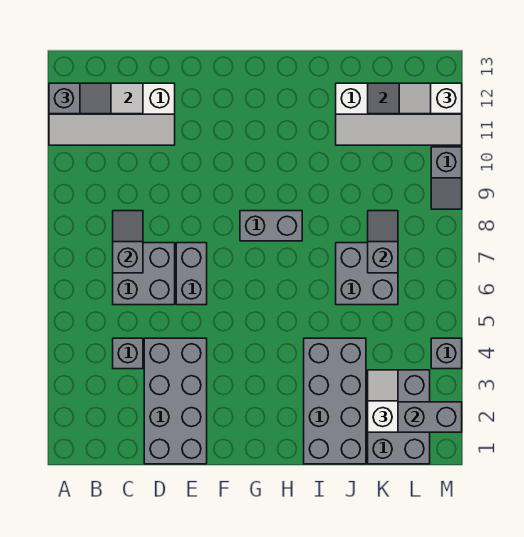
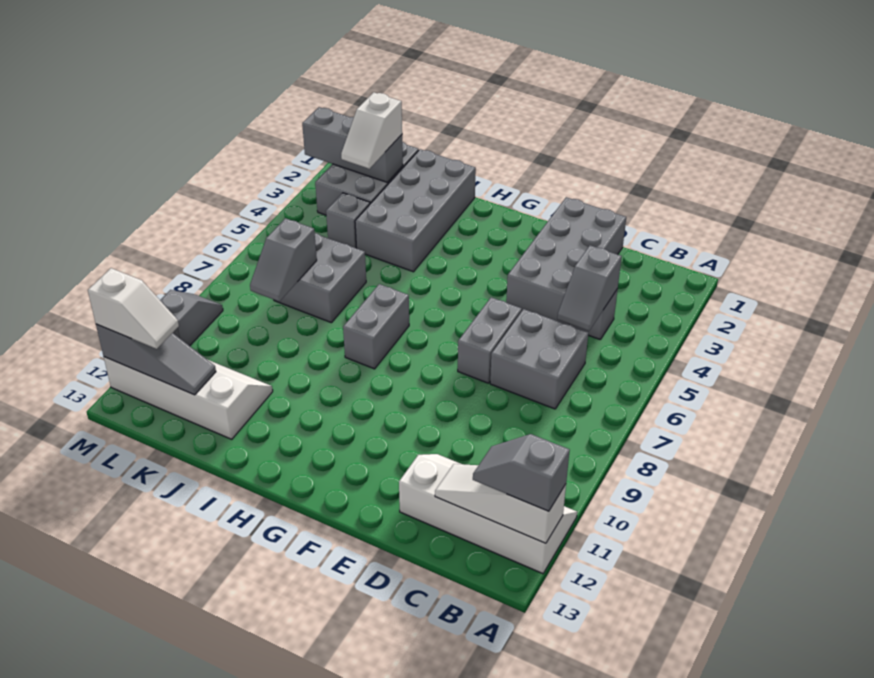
grey 1x2 slope [113,211,143,273] -> grey 1x2 slope moved to [557,245,622,331]
grey 1x2 brick [240,211,302,241] -> grey 1x2 brick turned to [343,284,409,369]
grey 1x1 brick [431,338,462,369] -> grey 1x1 brick moved to [326,193,370,248]

